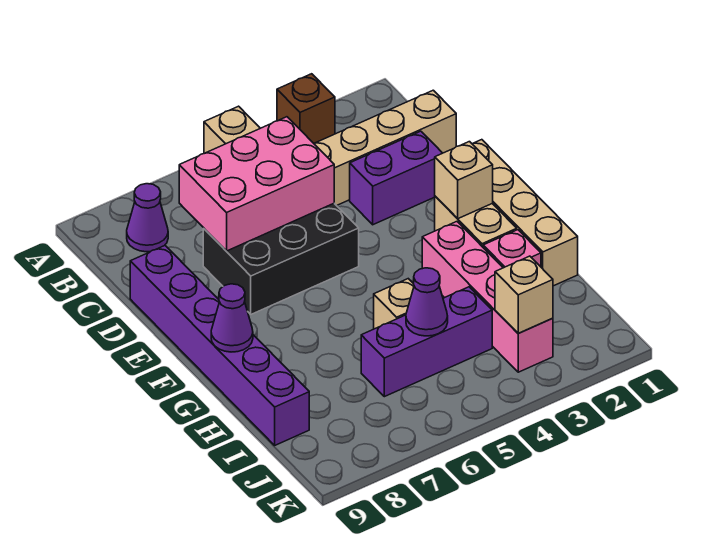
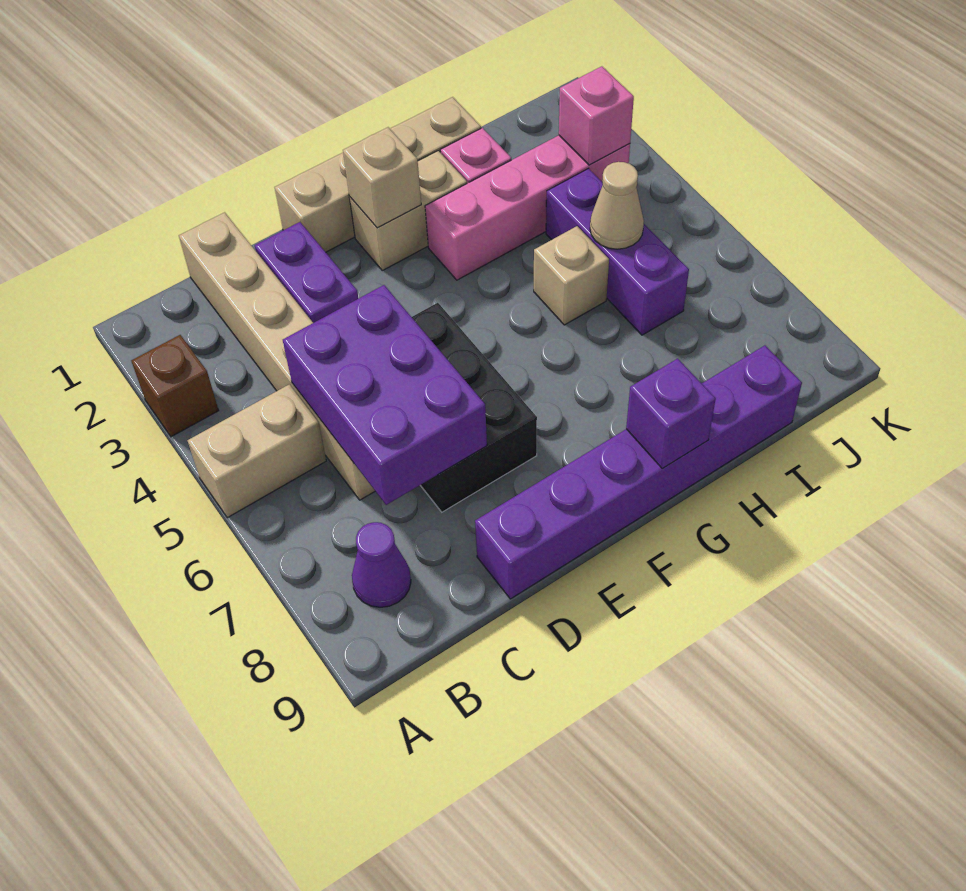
pink 2x3 brick [179,117,334,251] -> purple 2x3 brick [283,285,487,505]
purple 1x1 cone [211,284,253,352] -> purple 1x1 brick [626,359,716,469]
purple 1x1 cone [406,268,448,336] -> tan 1x1 cone [590,162,644,249]
tan 1x1 brick [495,256,553,333] -> pink 1x1 brick [559,66,634,165]

